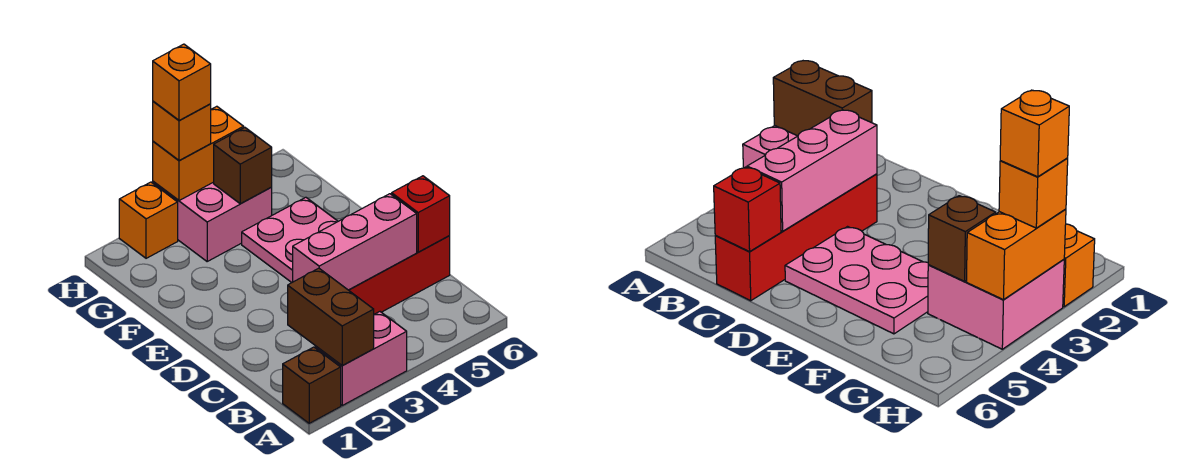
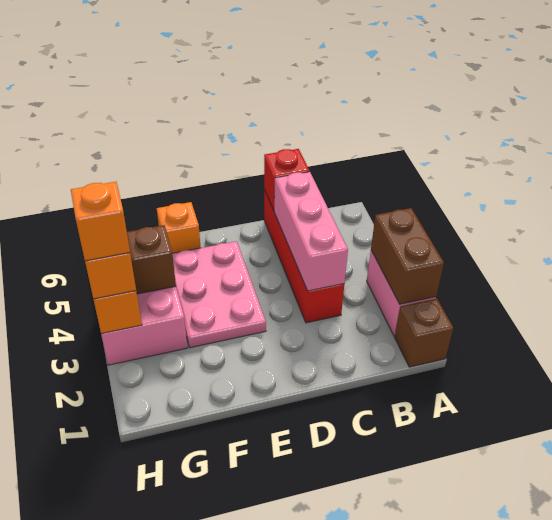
brown 1x2 brick [288,268,374,366] -> brown 1x2 brick turned to [371,208,444,304]
pink 2x3 plate [242,197,338,282] -> pink 2x3 plate turned to [172,241,266,348]
orange 1x1 brick [119,182,178,258] -> orange 1x1 brick moved to [157,202,201,253]

